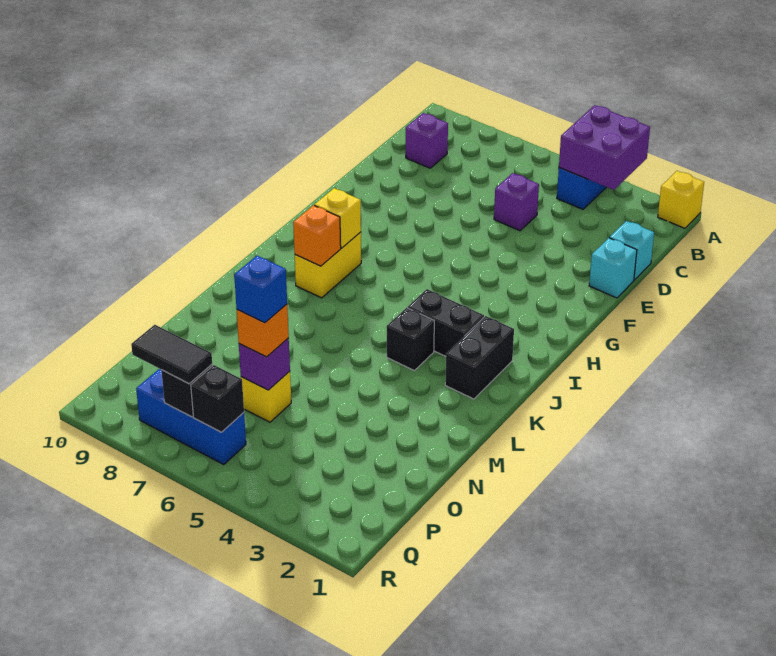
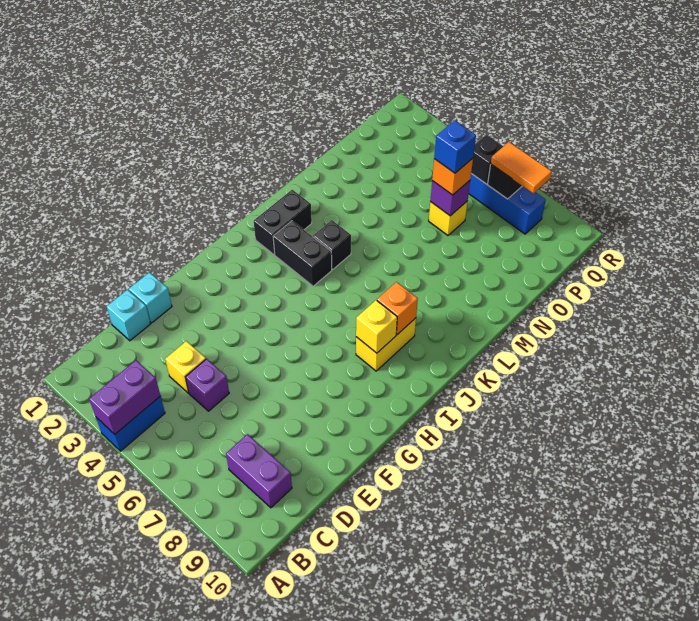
yellow 1x1 brick [658,171,704,228] -> yellow 1x1 brick moved to [165,341,206,393]
purple 2x2 brick [559,105,650,190] -> purple 1x2 brick [89,360,160,434]
purple 1x1 brick [406,113,448,168] -> purple 1x2 brick [226,434,292,508]
black 1x2 tile [131,325,212,384] -> orange 1x2 tile [491,142,552,193]

